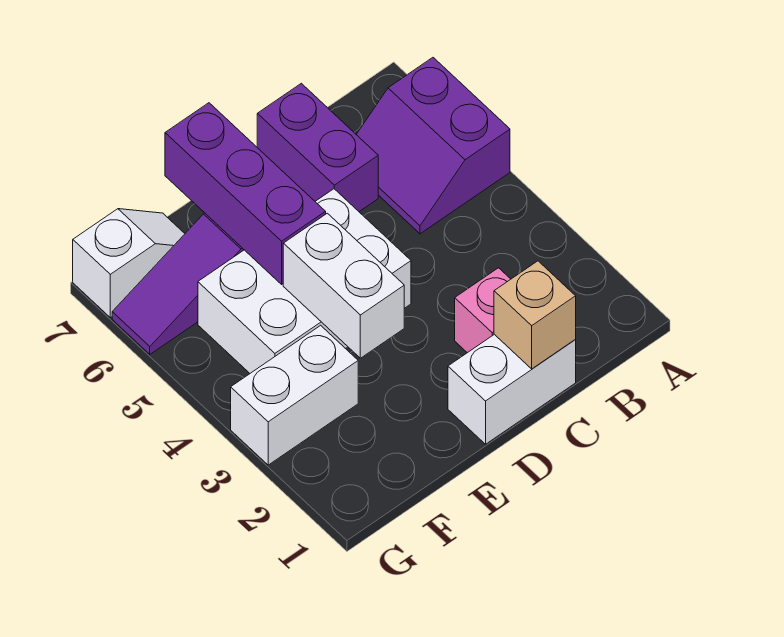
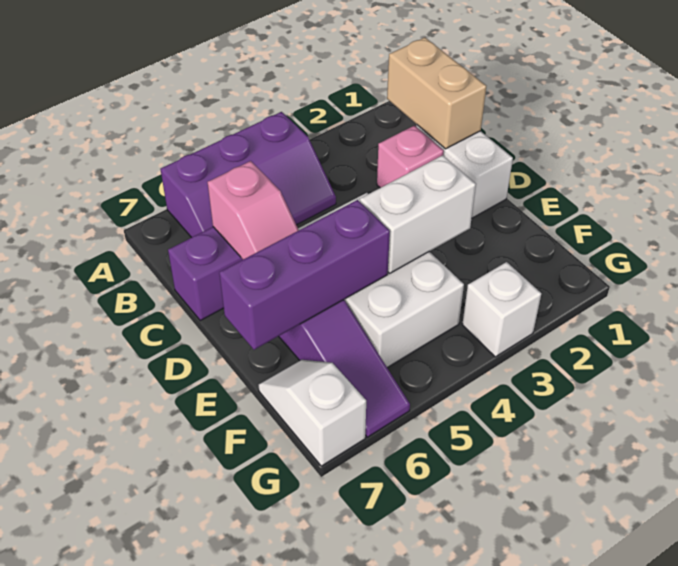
purple 2x2 slope [356,58,510,234] -> purple 2x3 slope [160,112,336,238]
tan 1x1 brick [494,261,576,369] -> tan 1x2 brick [387,37,486,149]
none -> pink 1x2 slope [207,161,299,259]
white 1x2 brick [231,325,358,465] -> white 1x1 brick [462,262,541,357]

